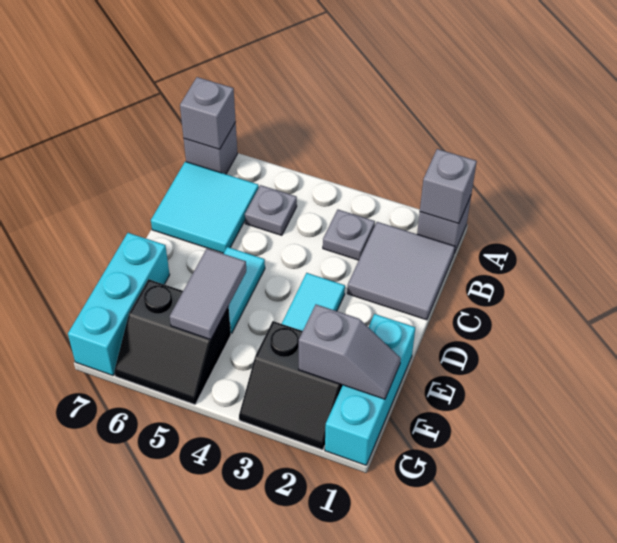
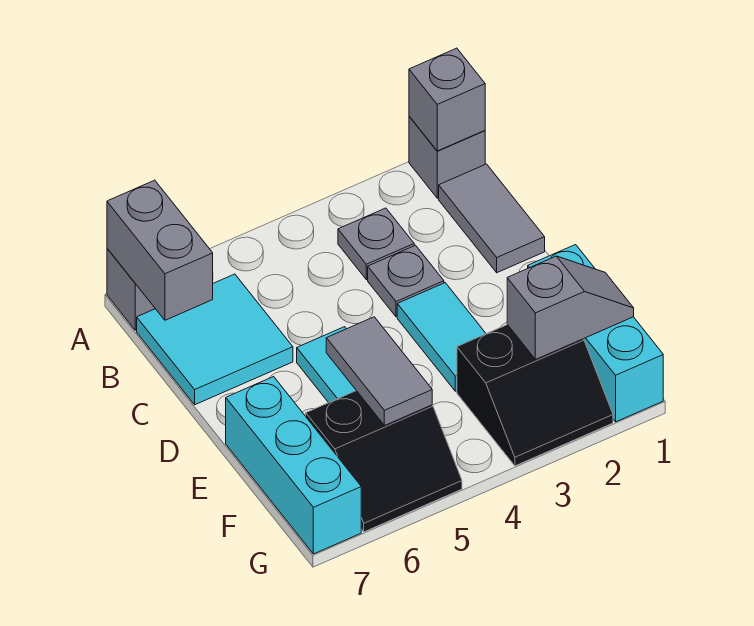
grey 1x1 brick [180,77,236,149] -> grey 1x2 brick [107,180,213,320]
grey 2x2 tile [347,222,455,320] -> grey 1x2 tile [439,164,545,273]
grey 1x1 plate [245,185,297,235] -> grey 1x1 plate moved to [368,245,444,317]

